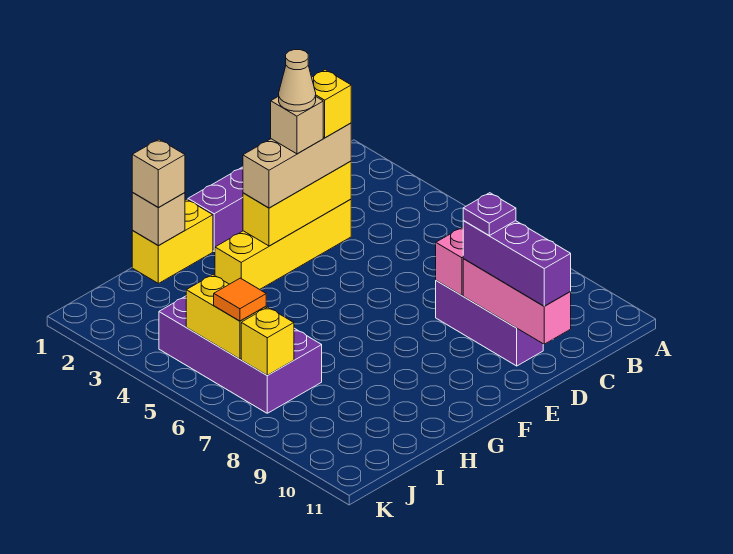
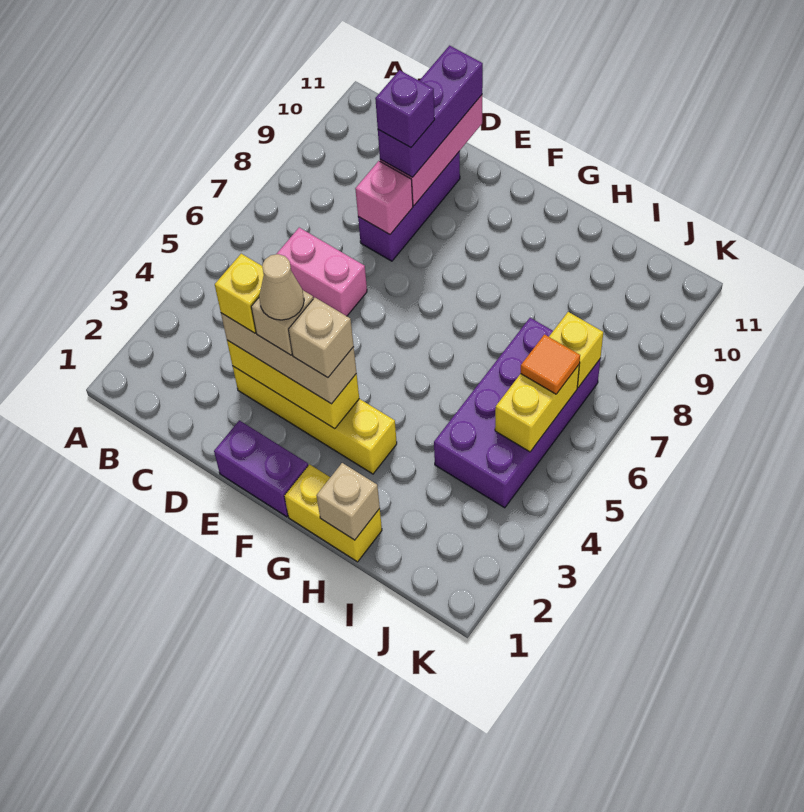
none -> pink 1x2 brick [277,228,367,316]
purple 1x1 plate [463,193,516,235] -> purple 1x1 brick [375,70,435,147]
tan 1x1 brick [132,139,185,208] -> tan 1x1 brick moved to [289,298,354,378]

